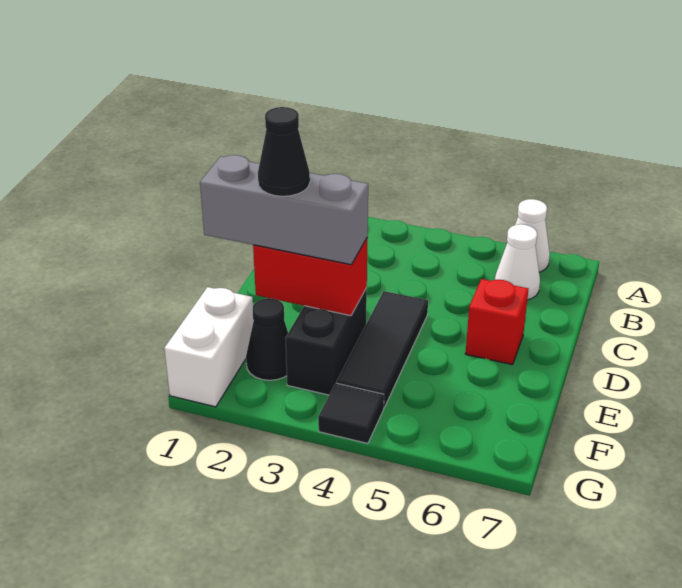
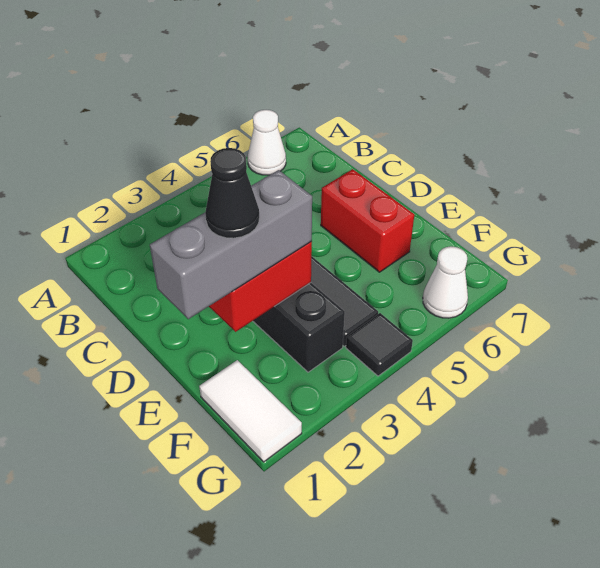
white 1x1 cone [495,224,540,300] -> white 1x1 cone moved to [423,246,468,318]
red 1x1 brick [465,279,528,365] -> red 1x2 brick [321,169,414,272]
white 1x2 brick [164,287,254,407] -> white 1x2 tile [199,360,302,462]
black 1x1 cone [246,298,288,380] -> none

